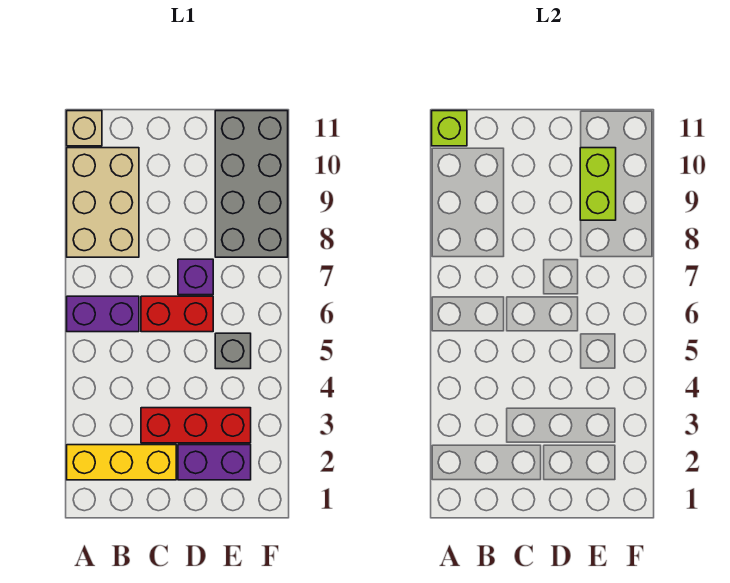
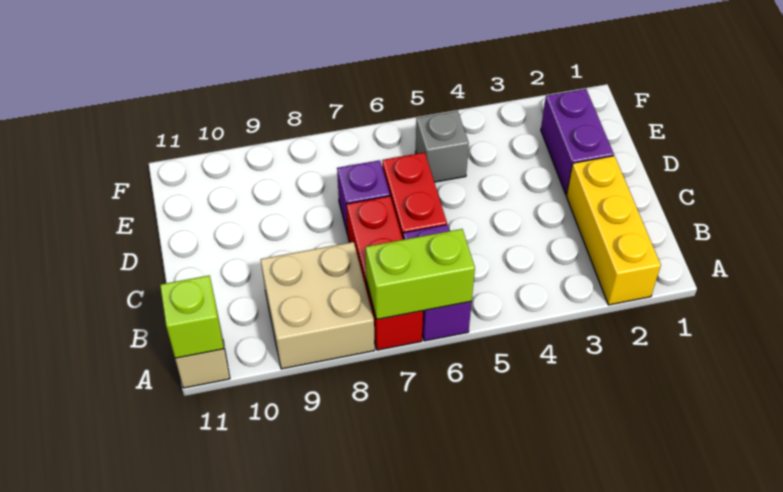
tan 2x3 brick [67,148,139,257] -> tan 2x2 brick [261,242,375,369]
red 1x3 brick [141,408,251,443] -> red 1x3 brick moved to [346,196,423,350]
grey 2x4 brick [215,111,288,257] -> none
lime 1x2 brick [580,148,616,220] -> lime 1x2 brick moved to [365,229,475,320]

